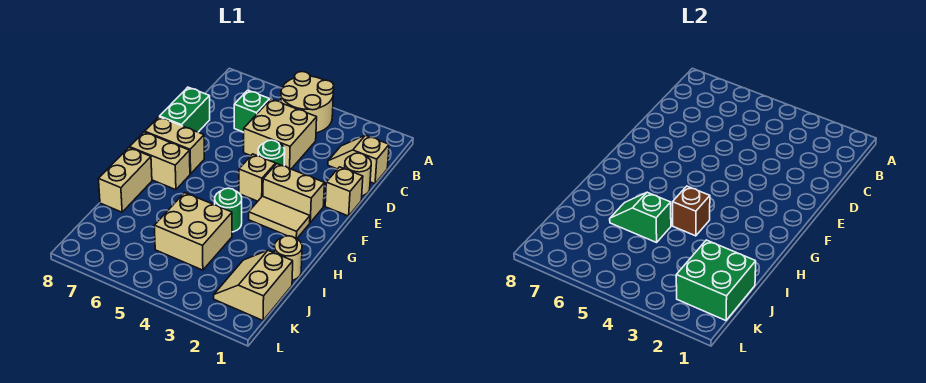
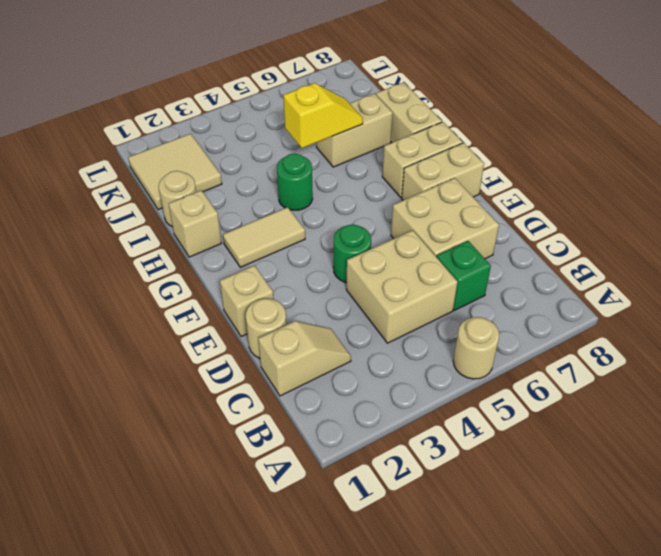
tan 2x2 round brick [281,72,334,133] -> tan 1x1 round brick [453,317,499,379]
green 1x2 brick [160,87,210,132] -> none
tan 1x2 brick [263,164,324,222] -> tan 1x2 brick moved to [317,94,393,167]
tan 1x1 brick [239,154,276,201] -> tan 1x1 brick moved to [169,190,222,257]
brown 1x1 brick [673,186,710,236] -> none
tan 2x2 brick [154,193,232,270] -> tan 2x2 brick moved to [391,178,499,259]
green 1x2 slope [610,192,671,242] -> yellow 1x2 slope [283,83,363,148]
tan 2x2 slope [214,251,293,321] -> tan 2x2 tile [128,134,222,210]
green 2x2 brick [676,240,756,321] -> none

